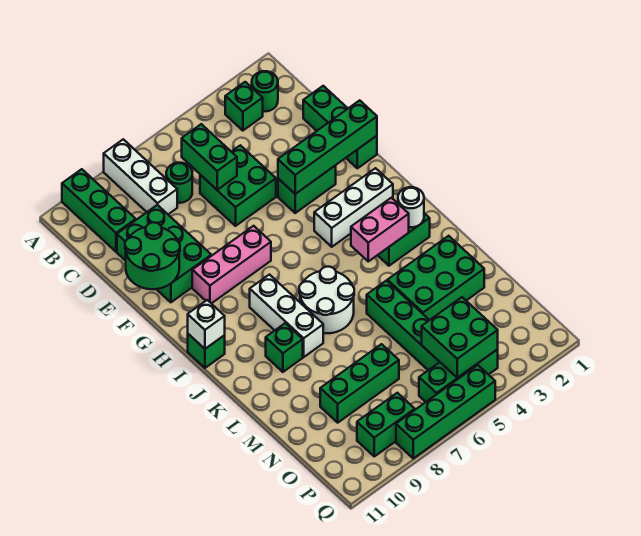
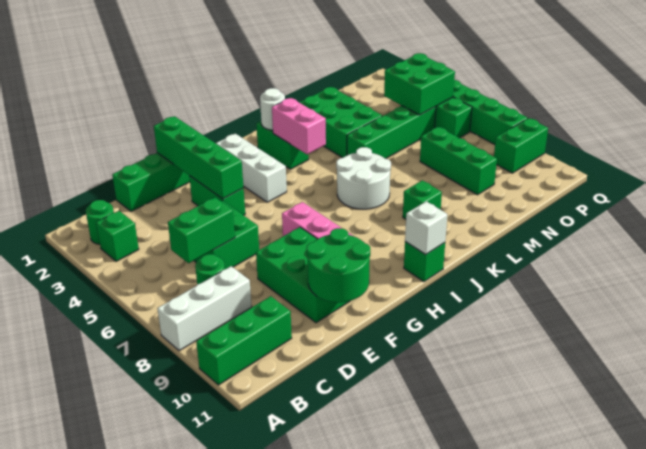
green 2x3 brick [117,205,211,302] -> green 2x3 brick turned to [256,227,350,323]
white 1x3 brick [250,275,323,357] -> none
green 1x2 brick [357,393,415,456] -> green 1x2 brick turned to [494,118,548,173]

